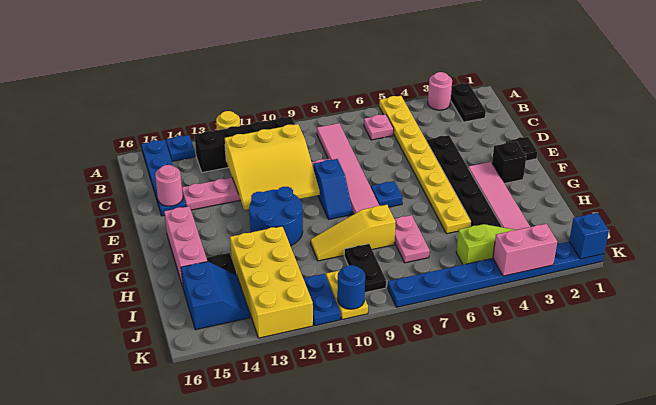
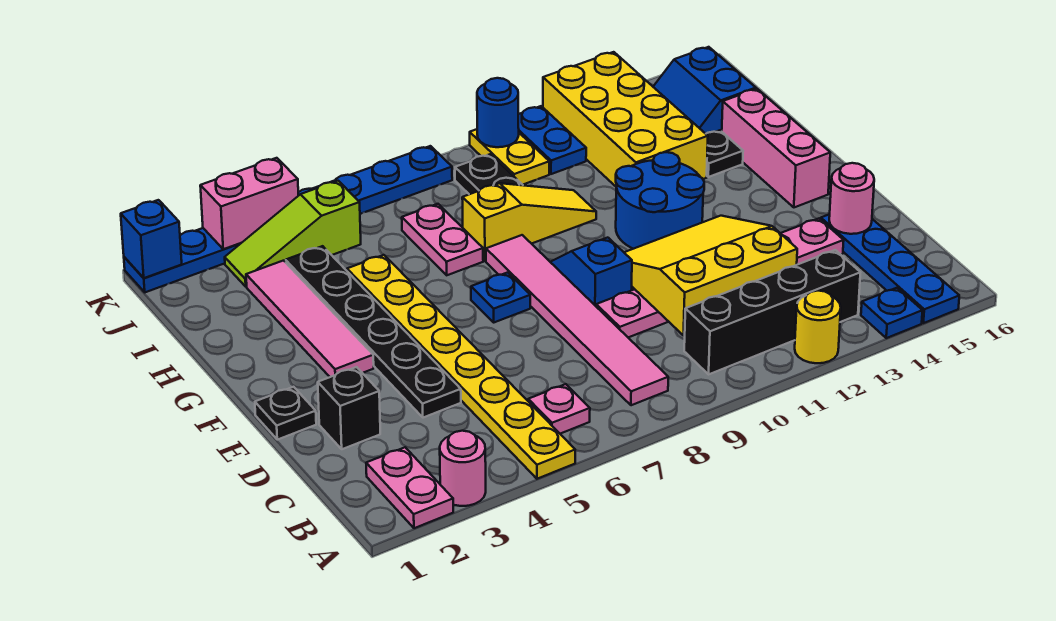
black 1x2 plate [451,83,486,122] -> pink 1x2 plate [366,447,453,528]
black 1x1 brick [492,141,526,183] -> black 1x1 brick moved to [318,367,380,449]

